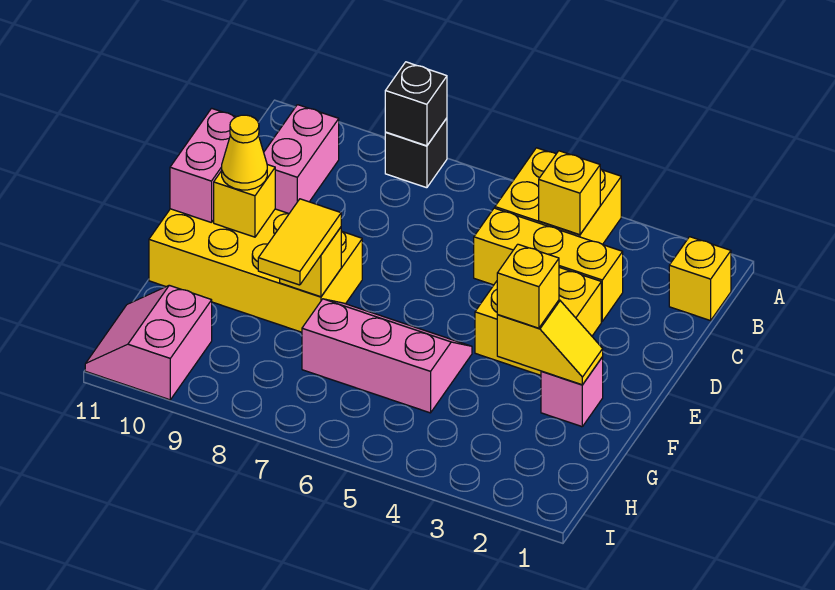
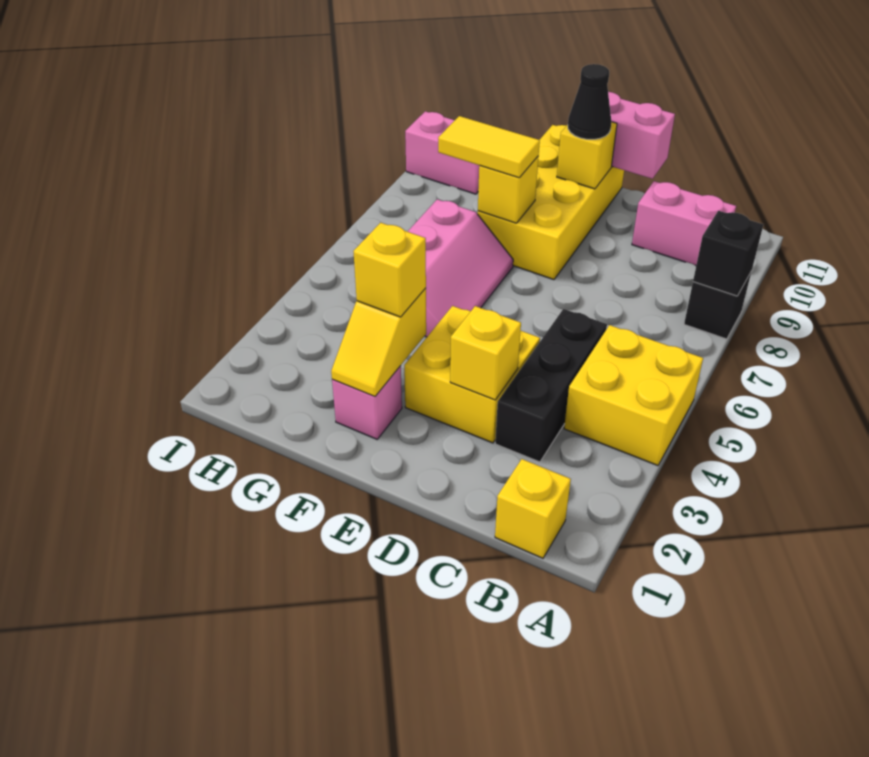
yellow 1x1 brick [539,151,600,235] -> yellow 1x1 brick moved to [450,306,521,400]
yellow 1x3 brick [474,208,623,321] -> black 1x3 brick [495,309,607,462]
yellow 1x1 cone [222,115,267,190] -> black 1x1 cone [568,64,611,139]

